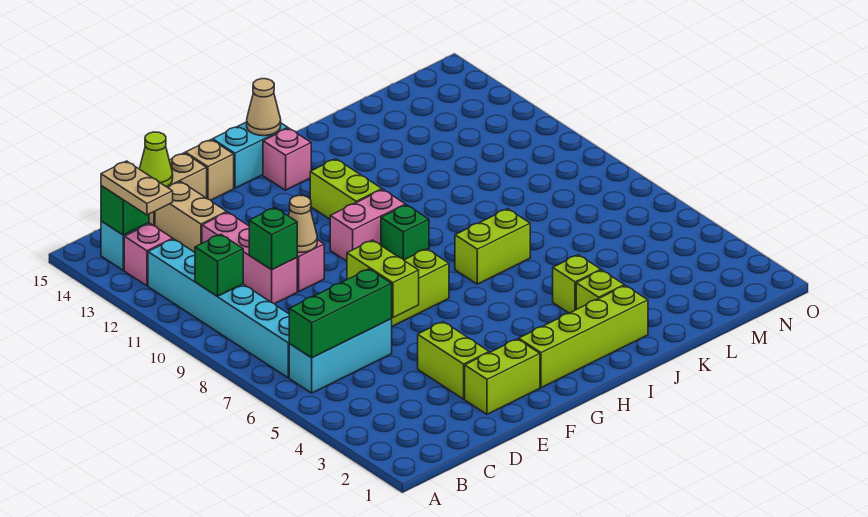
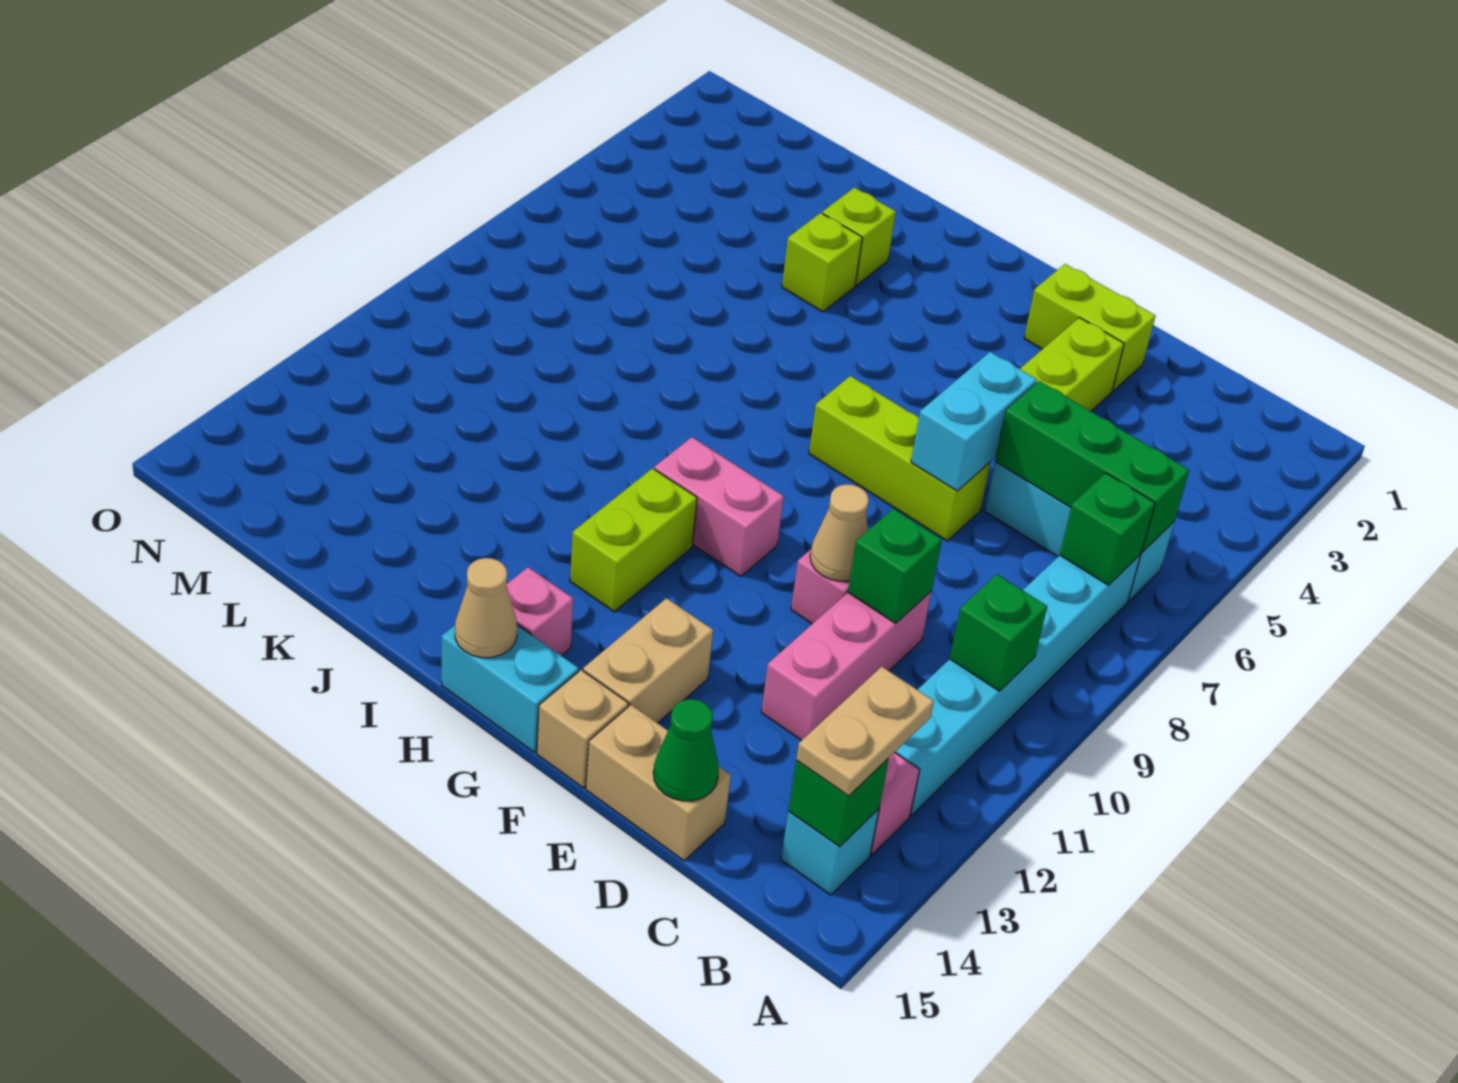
tan 1x2 brick [155,182,227,252] -> tan 1x2 brick moved to [583,598,713,723]
lime 1x1 cone [140,132,173,187] -> green 1x1 cone [653,699,719,801]
lime 1x2 brick [347,240,419,318] -> cyan 1x2 brick [911,352,1037,491]
lime 1x4 brick [519,286,648,388] -> none
green 1x1 brick [381,205,429,260] -> green 1x1 brick moved to [1060,473,1155,585]
lime 1x2 brick [455,209,530,284] -> none

